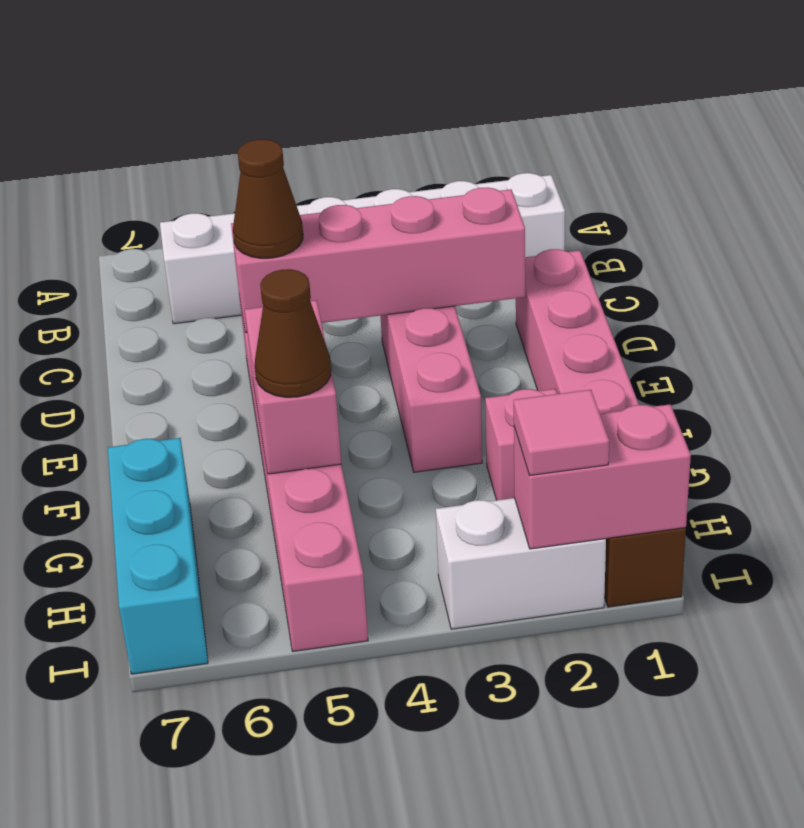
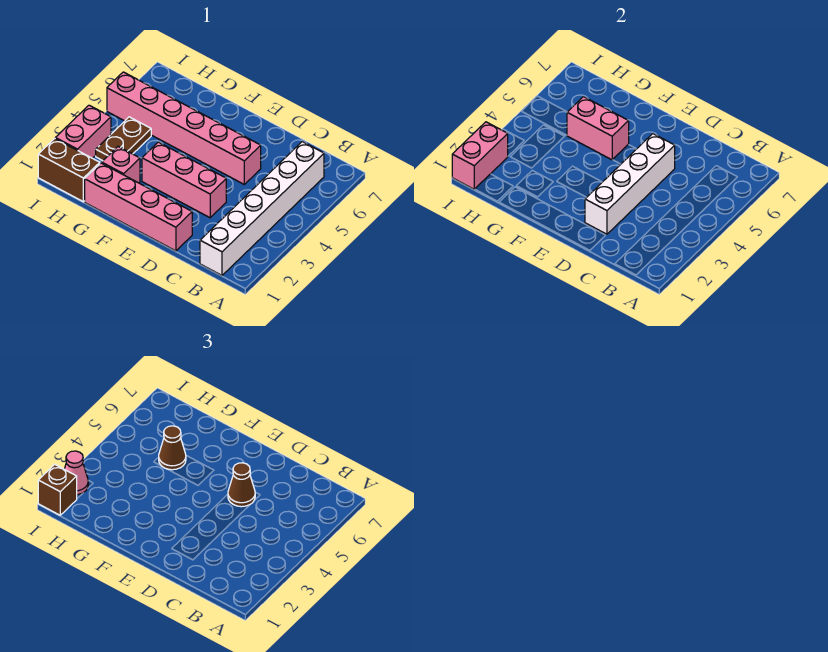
pink 1x4 brick [231,188,525,333] -> white 1x4 brick [585,134,675,234]
cyan 1x3 brick [108,438,208,674] -> none
none -> brown 1x2 plate [96,117,151,161]
none -> brown 1x1 brick [38,464,77,515]
white 1x2 brick [436,498,606,629] -> pink 1x2 brick [55,105,111,158]
pink 1x1 tile [514,390,609,476] -> pink 1x1 cone [64,451,88,495]

